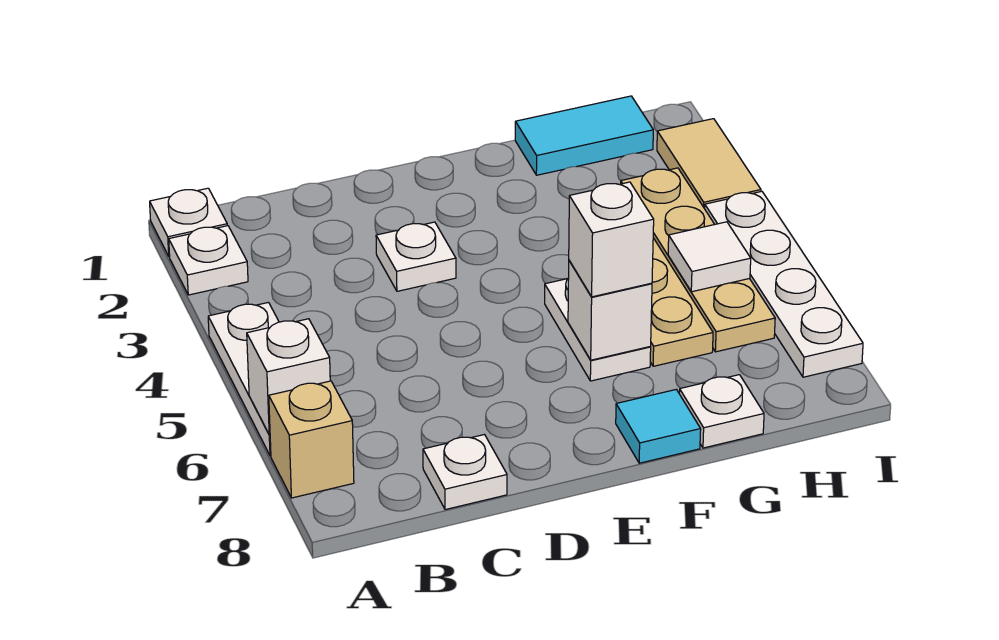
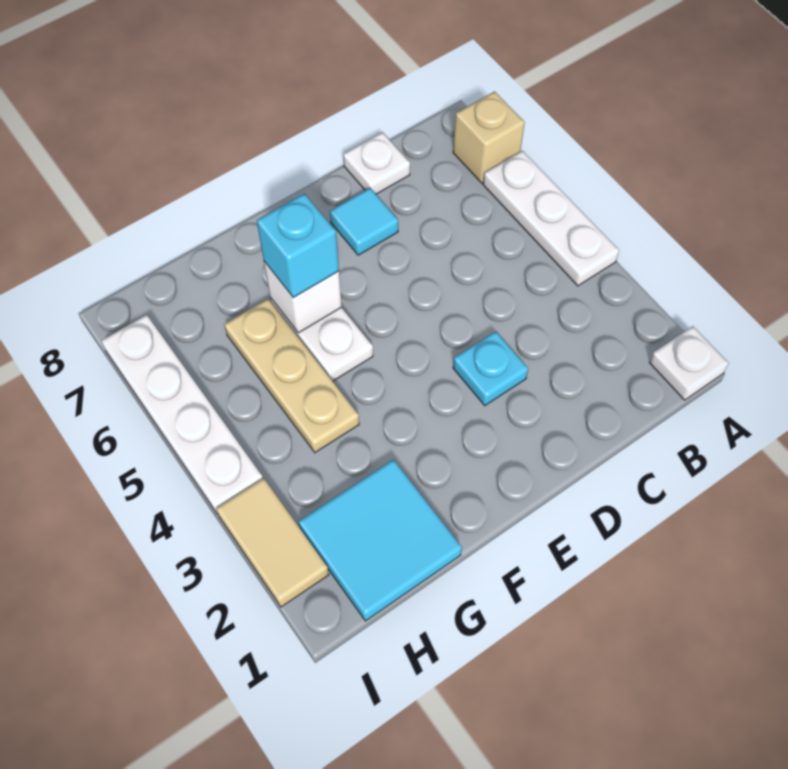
white 1x1 plate [169,226,248,295] -> none
white 1x1 brick [247,319,330,435] -> none
white 1x1 plate [376,222,456,291] -> cyan 1x1 plate [453,331,528,406]
white 1x1 brick [569,182,654,297] -> cyan 1x1 brick [257,194,339,298]
cyan 1x1 tile [616,389,701,463] -> cyan 1x1 tile moved to [330,188,398,255]
cyan 1x2 tile [515,96,653,175] -> cyan 2x2 tile [298,460,462,621]
white 1x1 plate [679,375,764,448] -> none
tan 1x4 plate [621,168,775,352] -> none
white 1x1 tile [668,222,751,292] -> none

